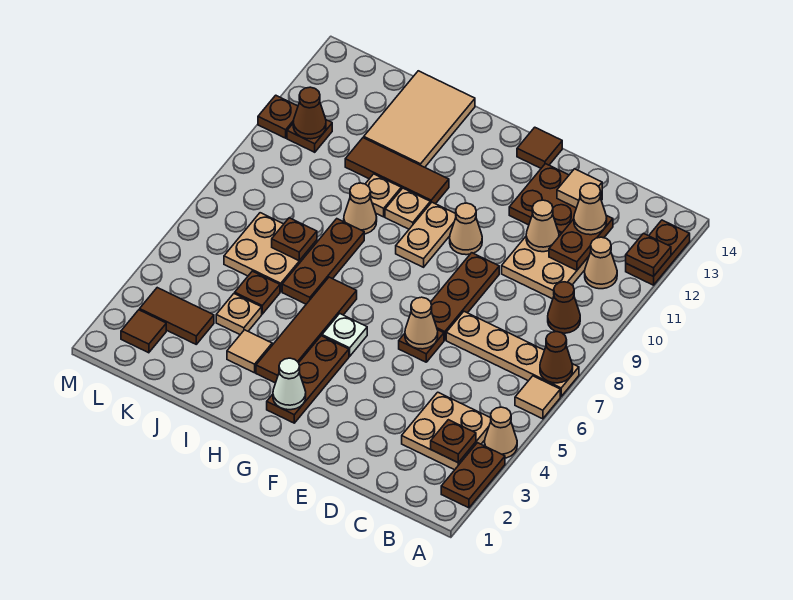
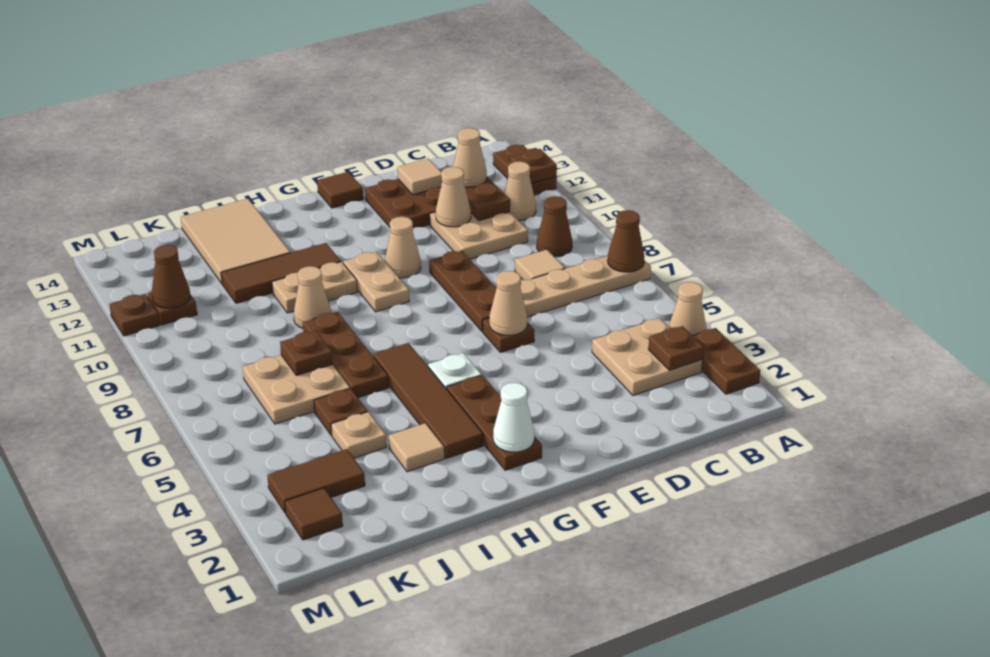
tan 1x1 tile [515,376,560,419] -> tan 1x1 tile moved to [515,250,565,280]

